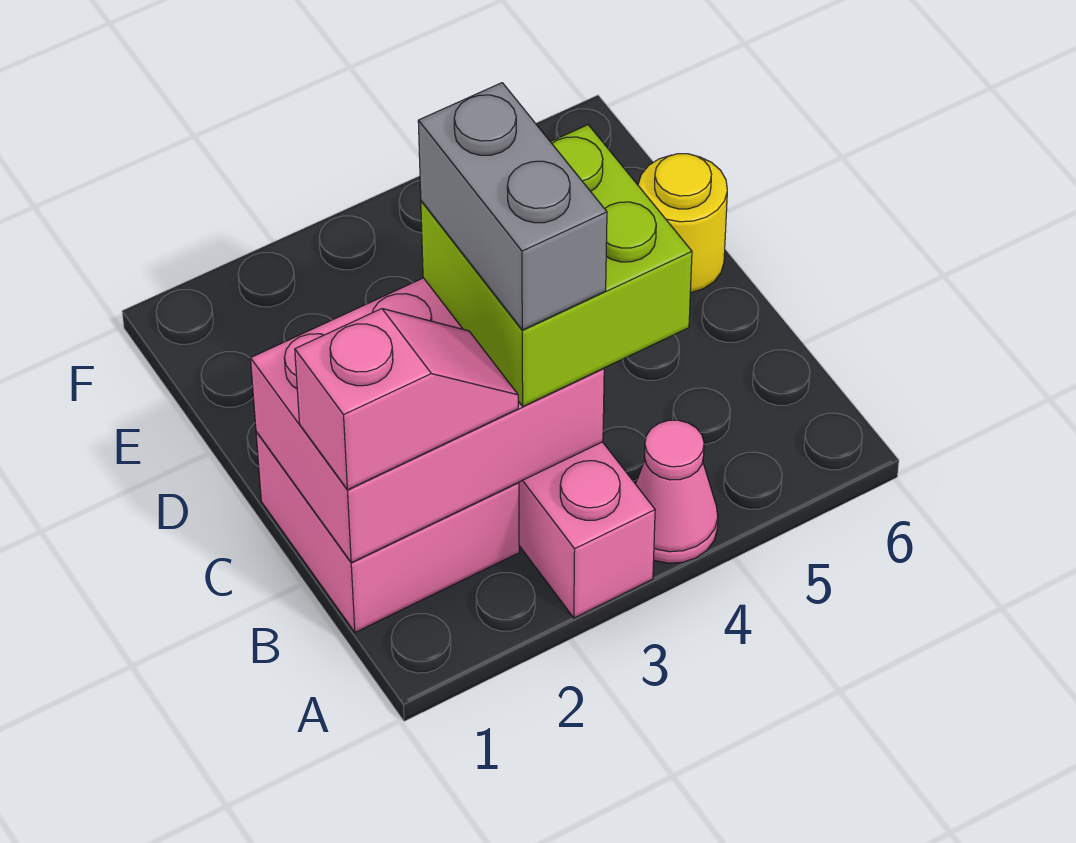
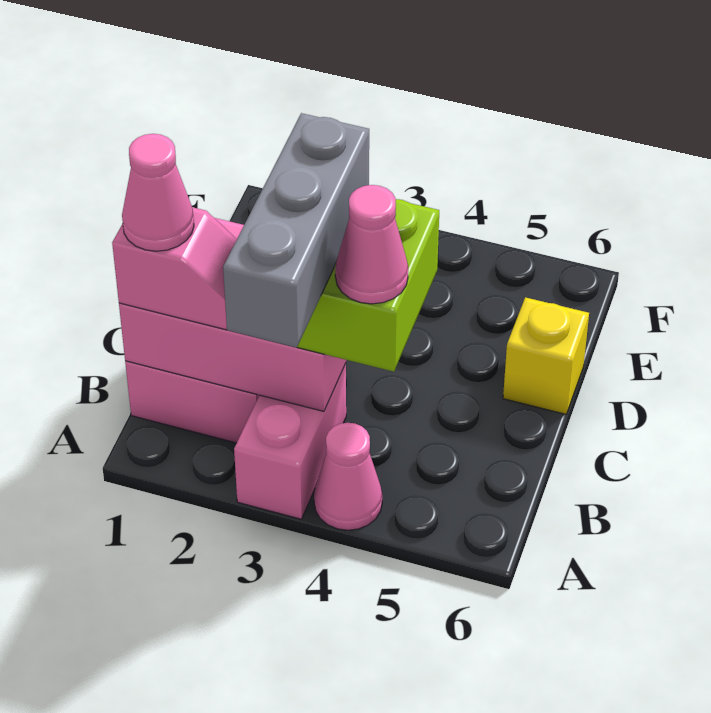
none -> pink 1x1 cone [122,134,194,251]
grey 1x2 brick [418,83,607,330] -> grey 1x3 brick [223,113,369,348]
none -> pink 1x1 cone [335,185,408,304]
yellow 1x1 round brick [638,154,727,293] -> yellow 1x1 brick [503,297,589,414]

